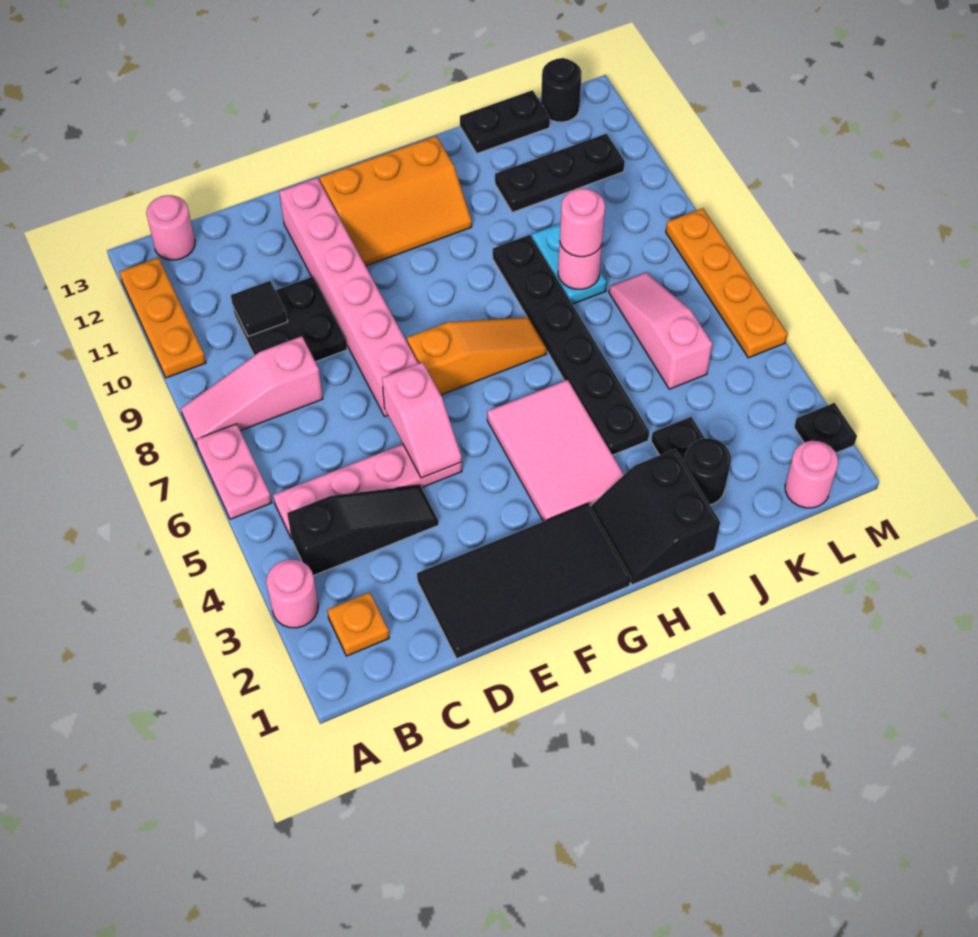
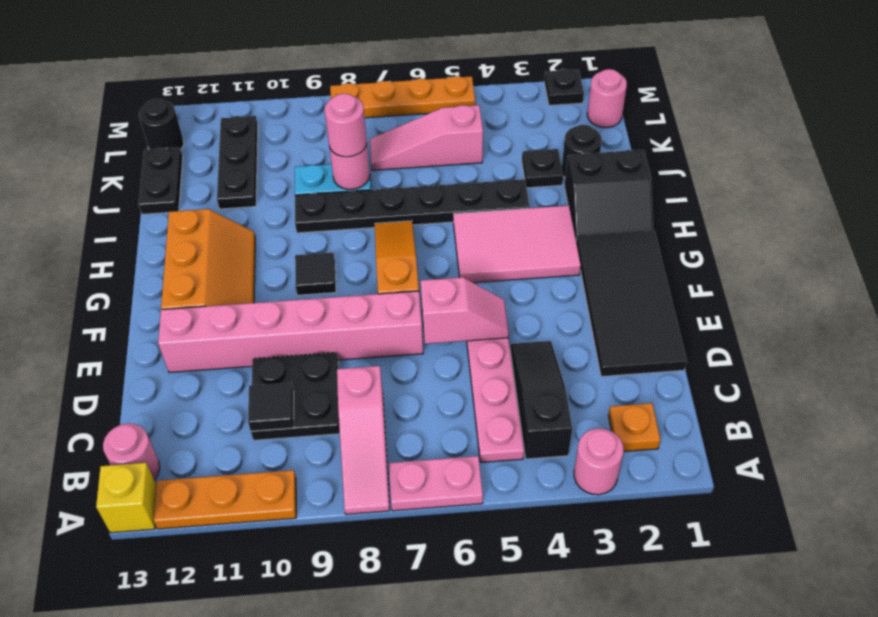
none -> yellow 1x1 brick [96,463,156,533]
none -> black 1x1 tile [295,253,336,295]

